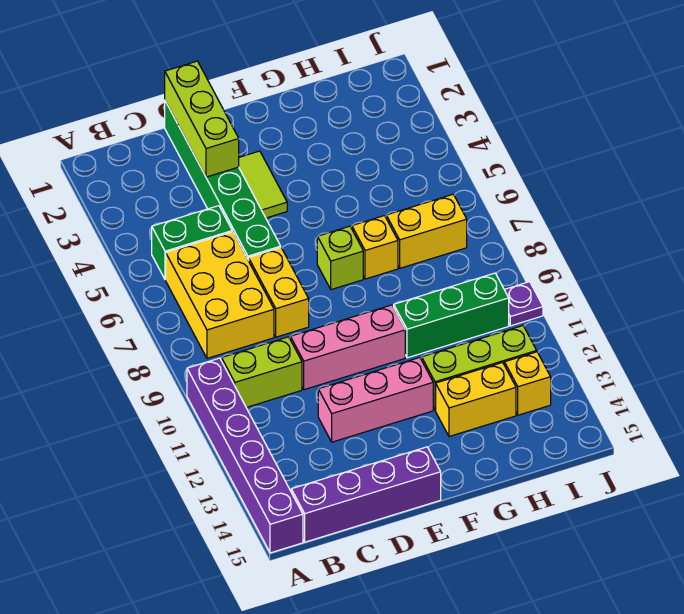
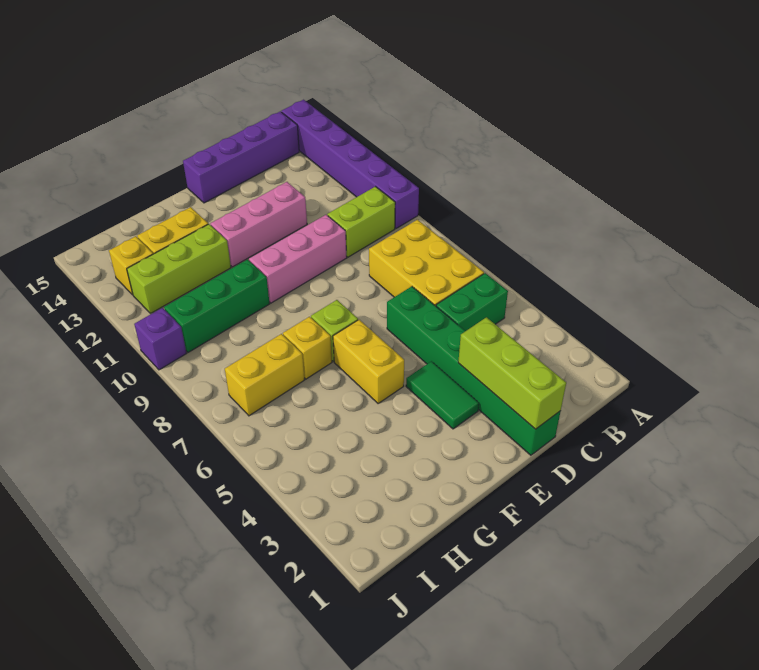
yellow 1x2 brick [249,248,309,337] -> yellow 1x2 brick moved to [333,320,404,404]
lime 1x2 tile [239,151,287,218] -> green 1x2 tile [406,361,479,429]
purple 1x1 plate [504,282,543,326] -> purple 1x1 brick [134,308,187,370]

